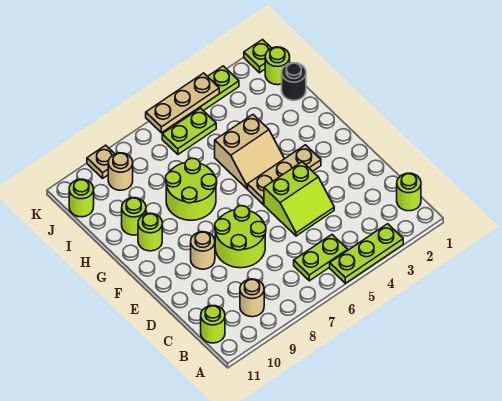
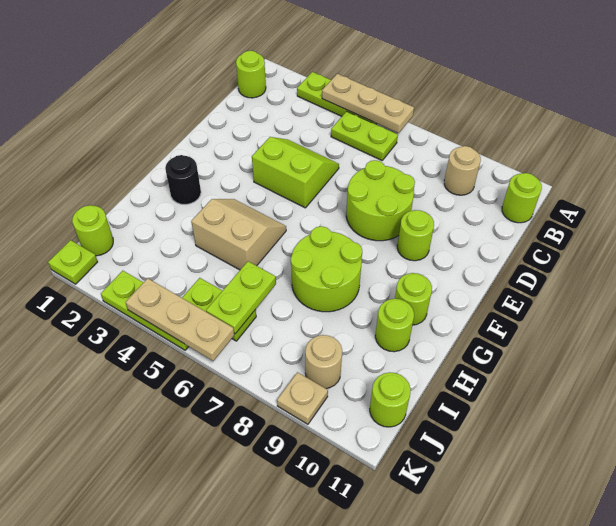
tan 1x1 round brick [191,232,215,269] -> lime 1x1 round brick [397,210,434,261]
tan 1x3 plate [248,145,321,204] -> tan 1x3 plate moved to [322,74,414,133]
black 1x1 round brick [282,63,306,100] -> black 1x1 round brick moved to [165,155,201,205]
none -> lime 1x2 plate [206,261,276,334]

